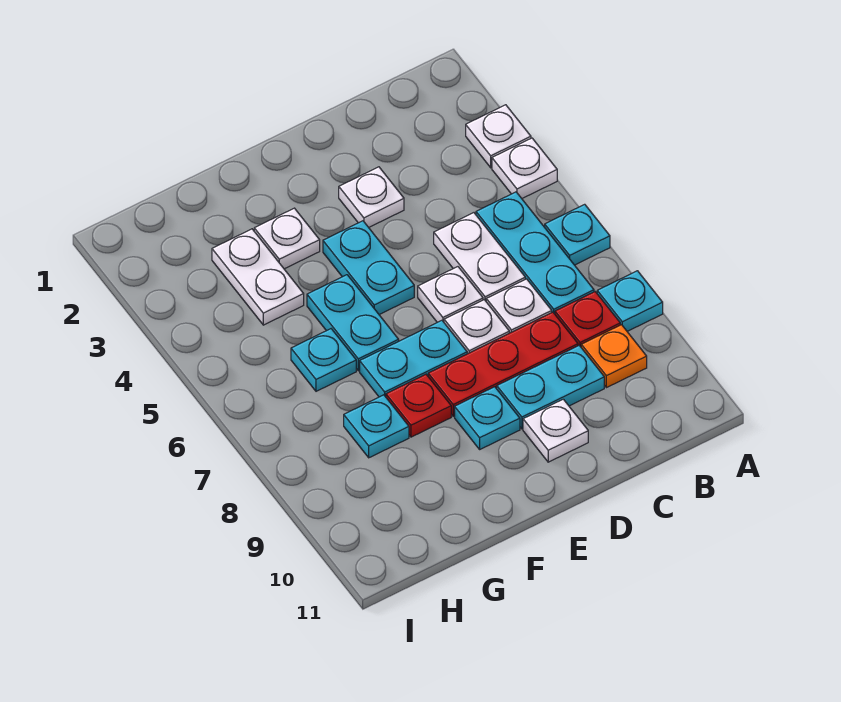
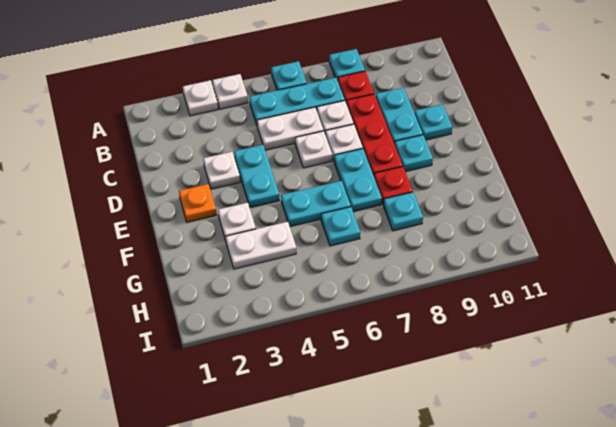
orange 1x1 plate [581,325,647,388] -> orange 1x1 plate moved to [179,184,217,222]
white 1x1 plate [523,399,588,462] -> cyan 1x1 plate [414,104,452,140]
cyan 1x2 plate [323,221,414,315] -> cyan 1x2 plate turned to [234,145,279,208]

